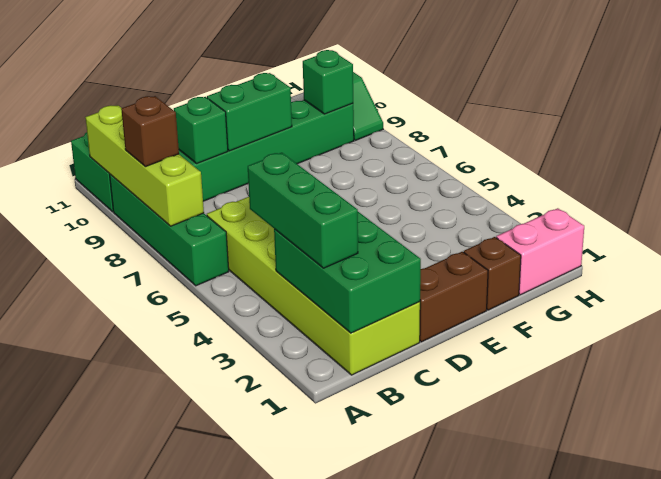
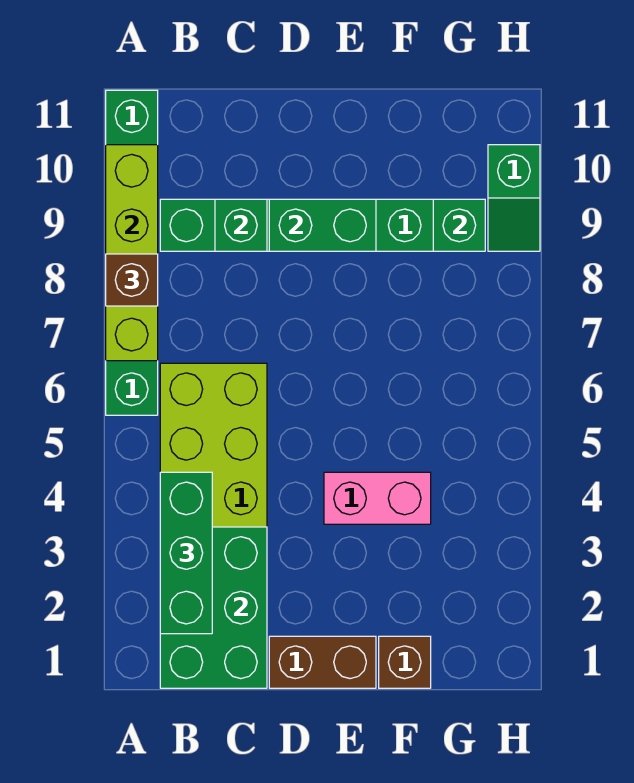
pink 1x2 brick [496,208,584,295] -> pink 1x2 brick moved to [324,472,431,524]

